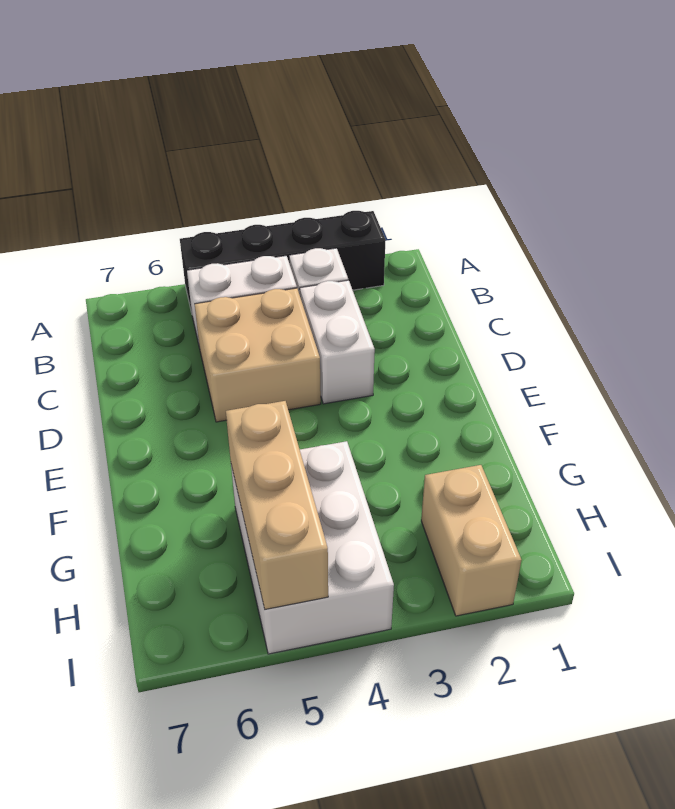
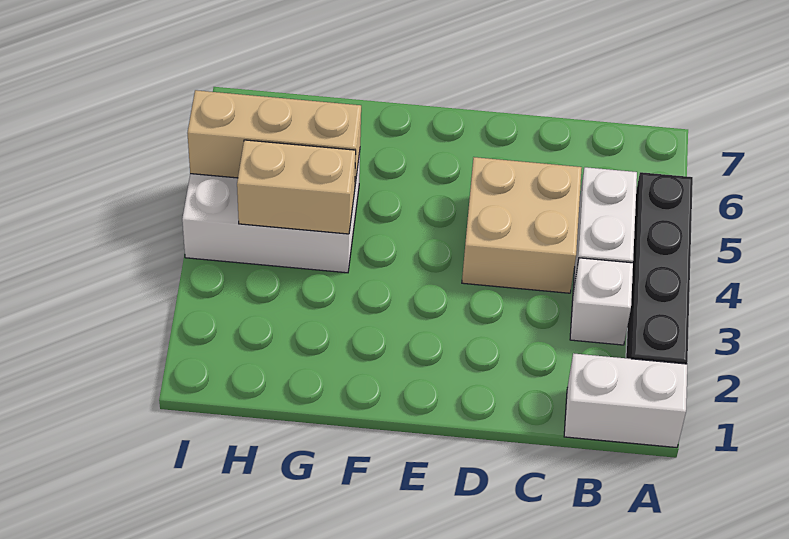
white 1x2 brick [300,280,375,404] -> white 1x2 brick moved to [564,353,687,448]
tan 1x2 brick [421,465,521,616] -> tan 1x2 brick moved to [237,140,356,234]

